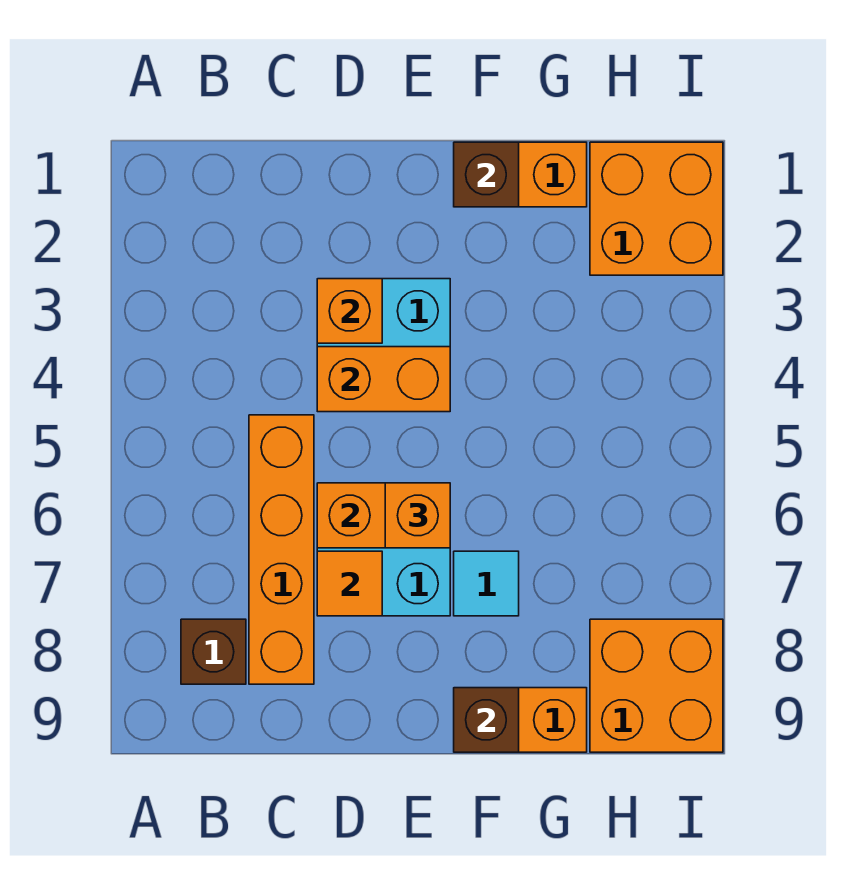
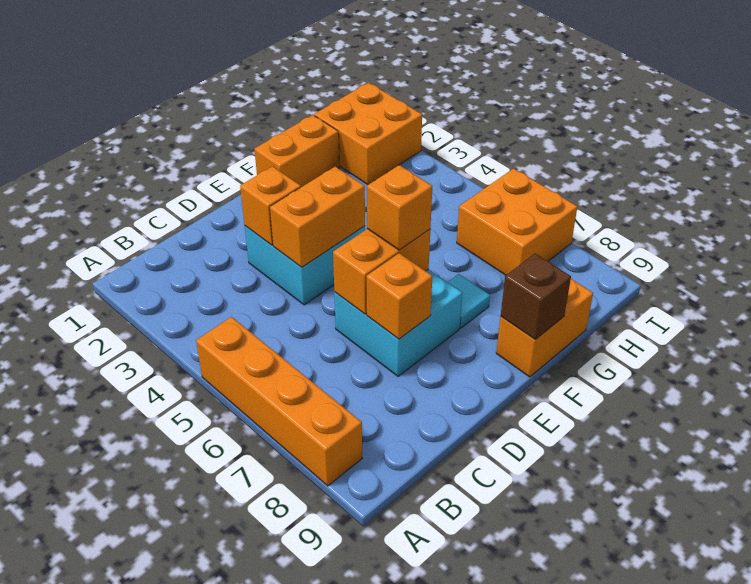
brown 1x1 brick [181,619,246,684] -> none
orange 1x4 brick [249,415,314,684] -> orange 1x4 brick moved to [196,317,362,486]
orange 1x1 tile [317,551,382,616] -> orange 1x1 brick [366,253,432,339]
brown 1x1 brick [454,142,519,207] -> none
orange 2x2 brick [590,619,723,752] -> orange 2x2 brick moved to [457,168,577,275]

